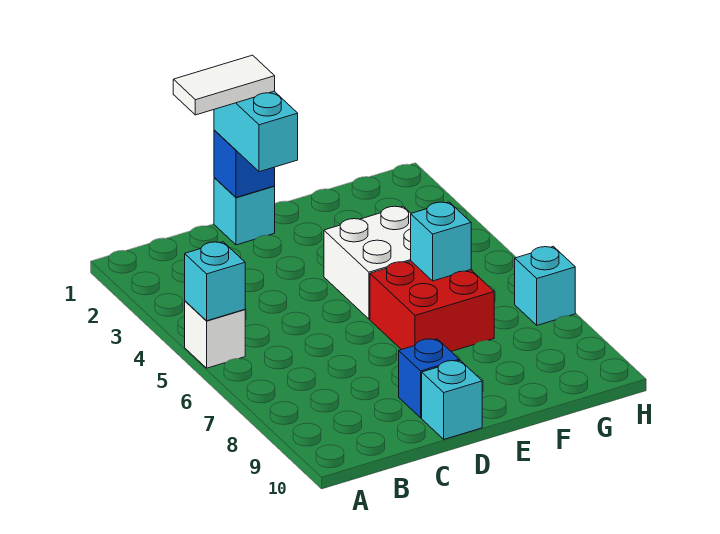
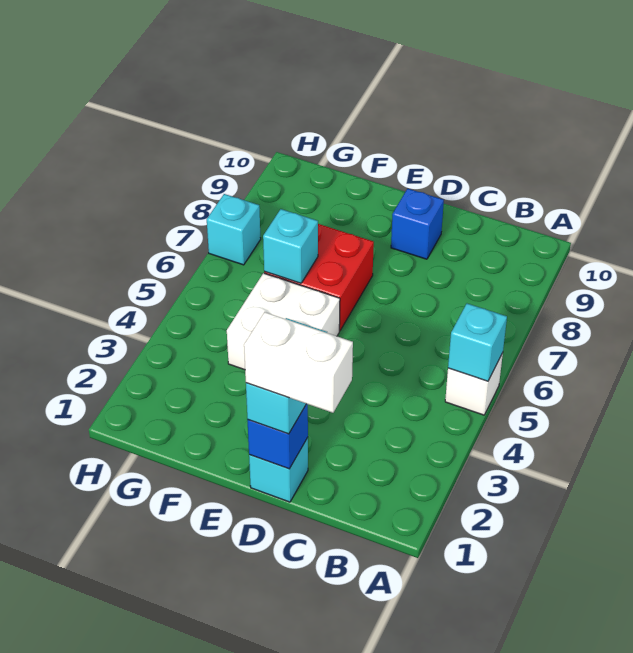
white 1x2 tile [173,55,275,115] -> white 1x2 brick [244,312,353,413]
cyan 1x1 brick [422,361,482,439] -> none

